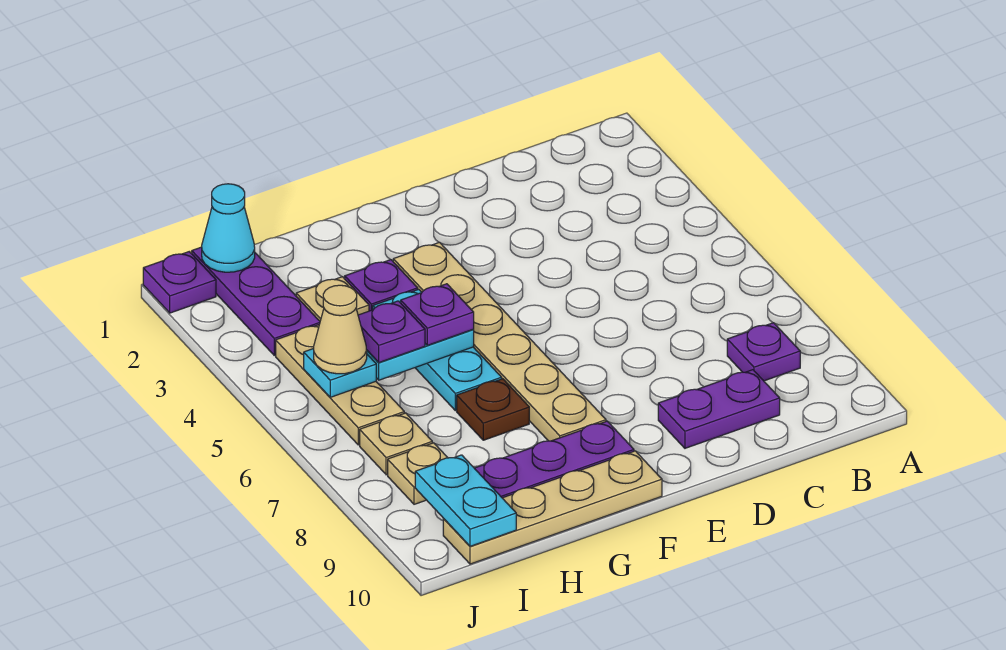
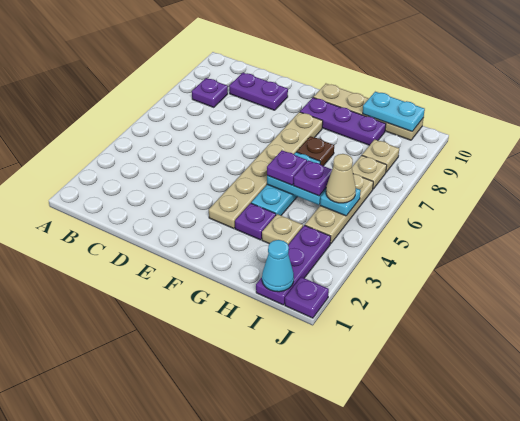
cyan 1x2 plate [415,455,516,546] -> cyan 1x2 plate turned to [363,92,425,131]

